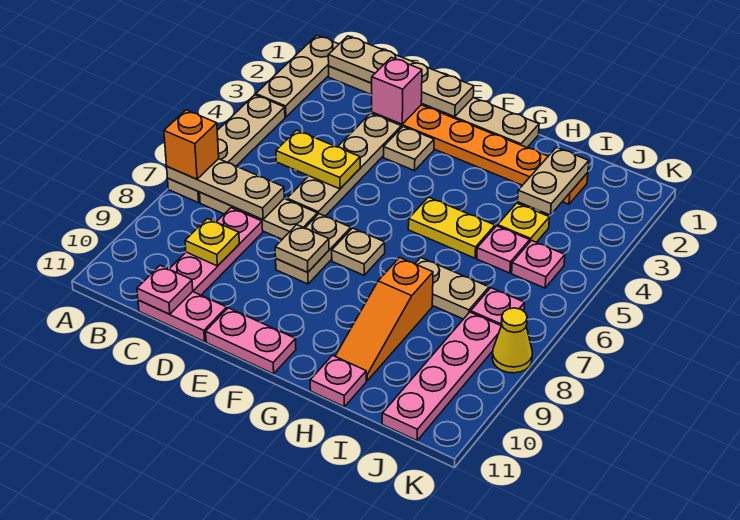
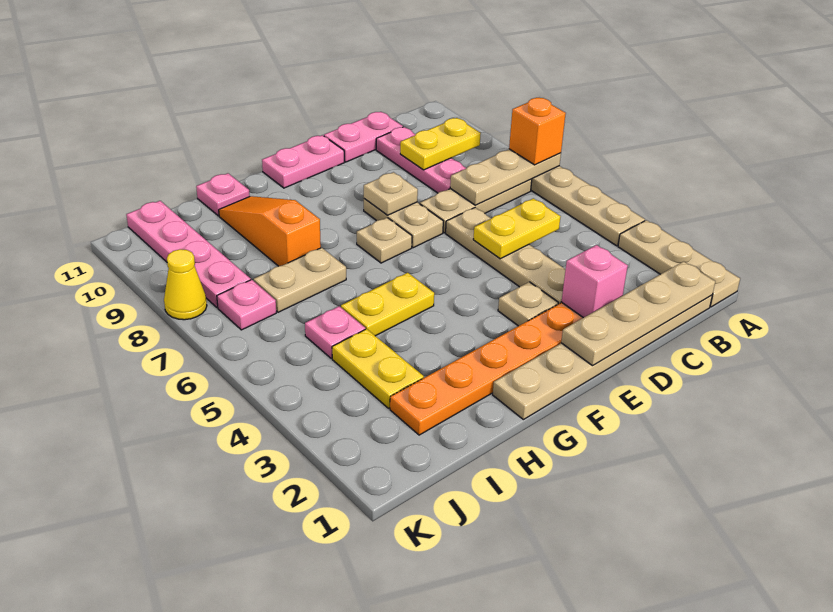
yellow 1x1 plate [185,219,239,266] -> yellow 1x2 plate [400,118,481,170]
pink 1x1 plate [137,265,193,314] -> none
tan 1x2 plate [518,147,589,215] -> none
yellow 1x1 plate [498,203,549,242] -> yellow 1x2 plate [332,329,424,408]
pink 1x1 plate [512,241,565,288] -> none

